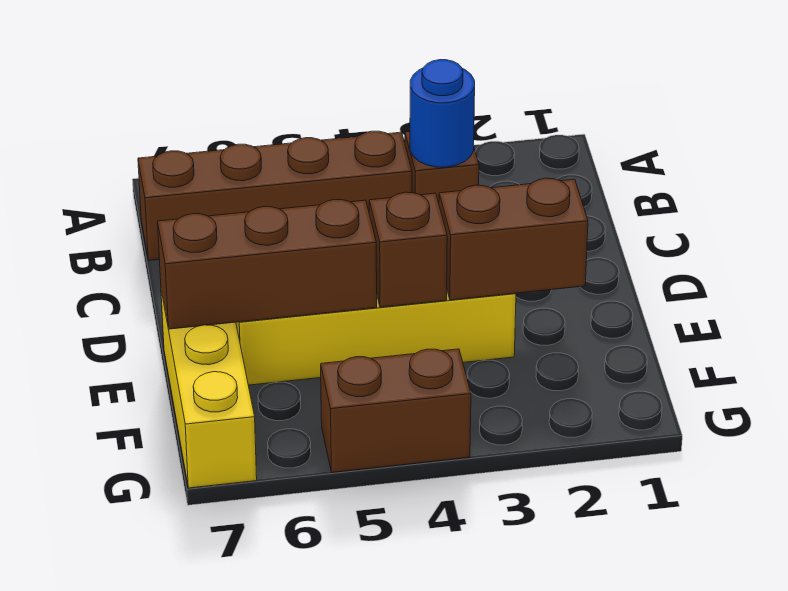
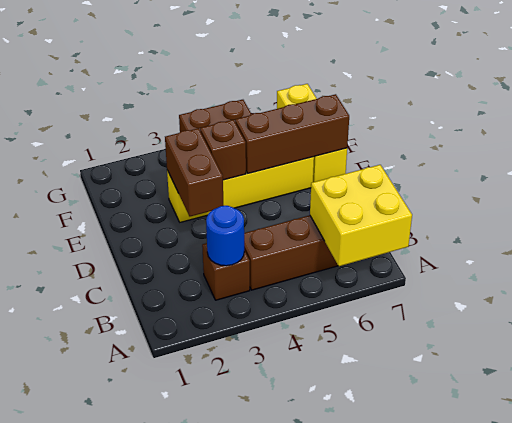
none -> yellow 2x2 brick [310,165,412,266]
brown 1x2 brick [439,178,588,300] -> brown 1x2 brick turned to [165,128,224,216]

